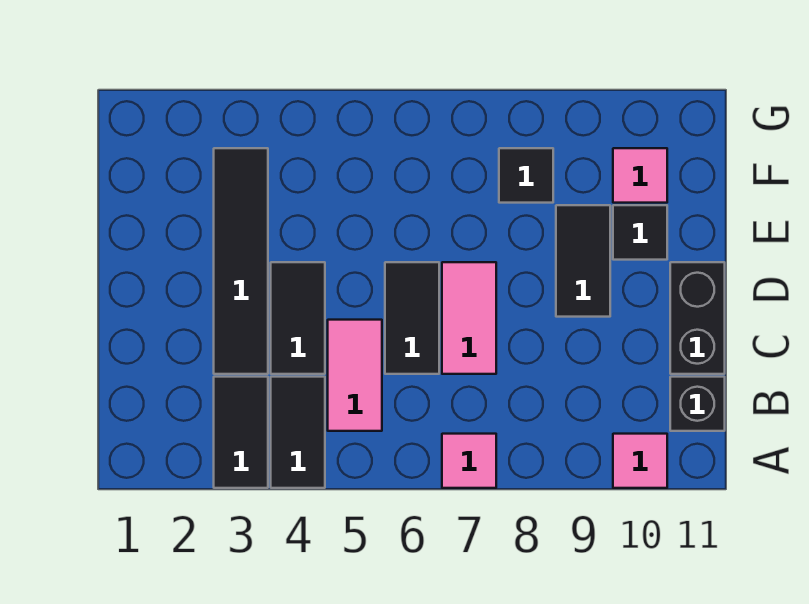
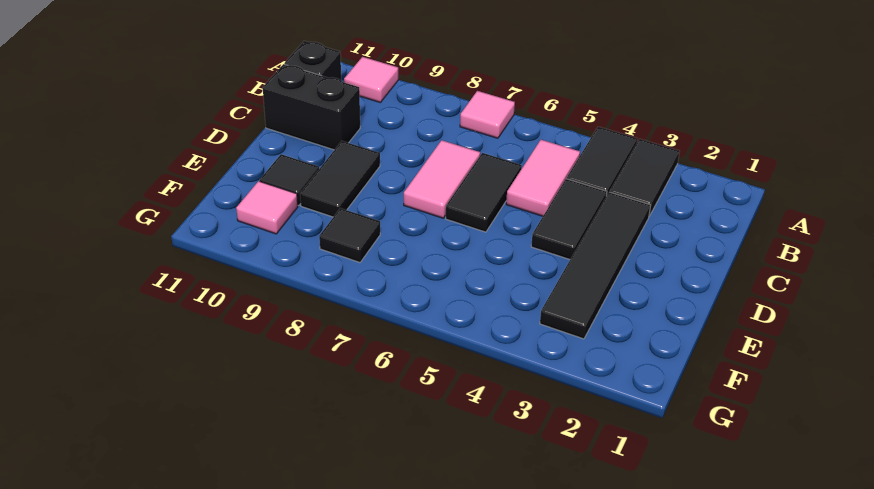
black 1x2 brick [670,262,725,374] -> black 1x2 brick turned to [263,64,360,150]

